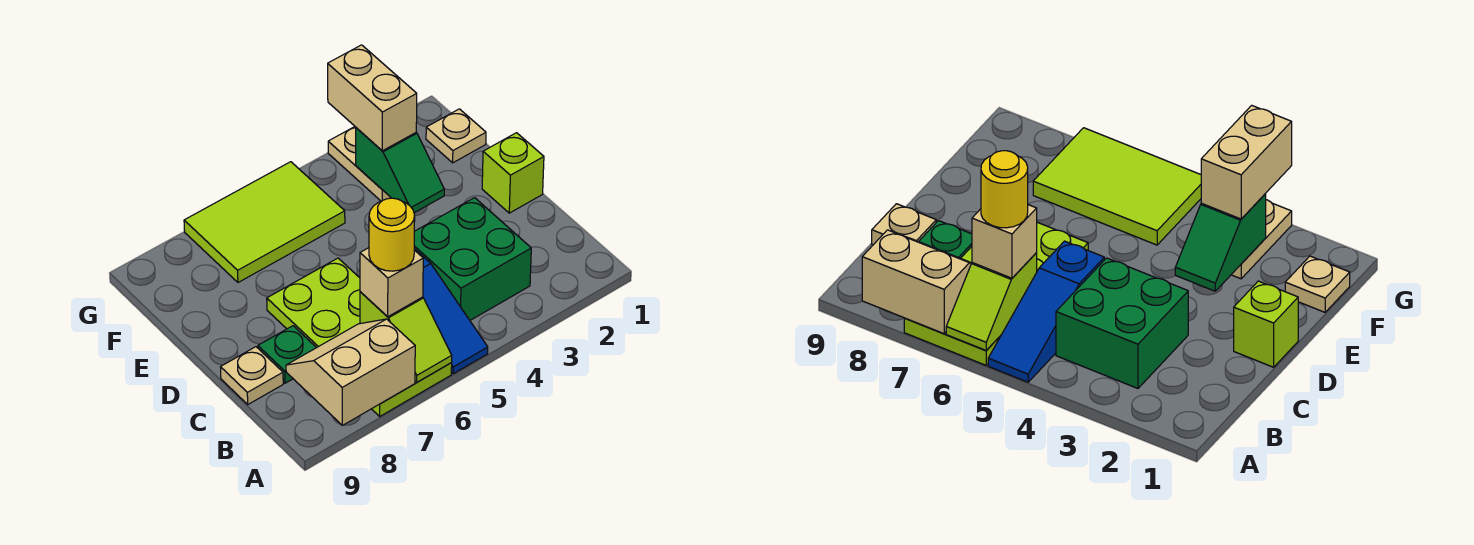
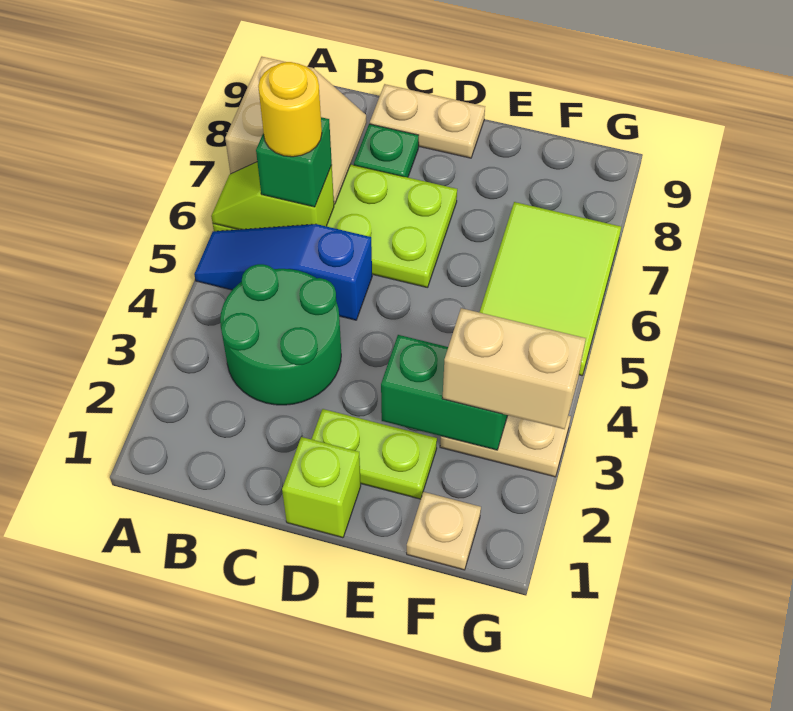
green 2x2 brick [414,198,531,320] -> green 2x2 round brick [220,264,341,405]
tan 1x1 brick [360,248,423,317] -> green 1x1 brick [256,117,332,207]
tan 1x1 plate [221,347,283,404] -> tan 1x2 plate [370,84,485,158]
none -> lime 1x2 plate [311,409,437,499]
green 1x2 slope [356,128,444,213] -> green 1x2 brick [381,335,508,450]

